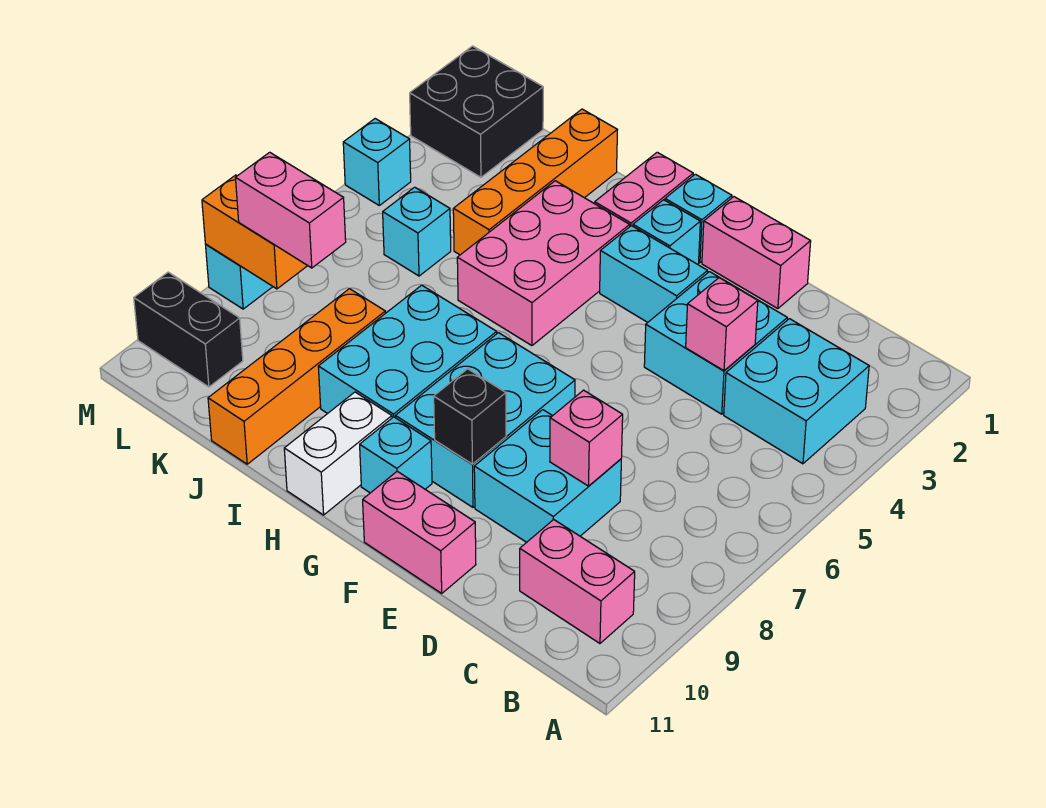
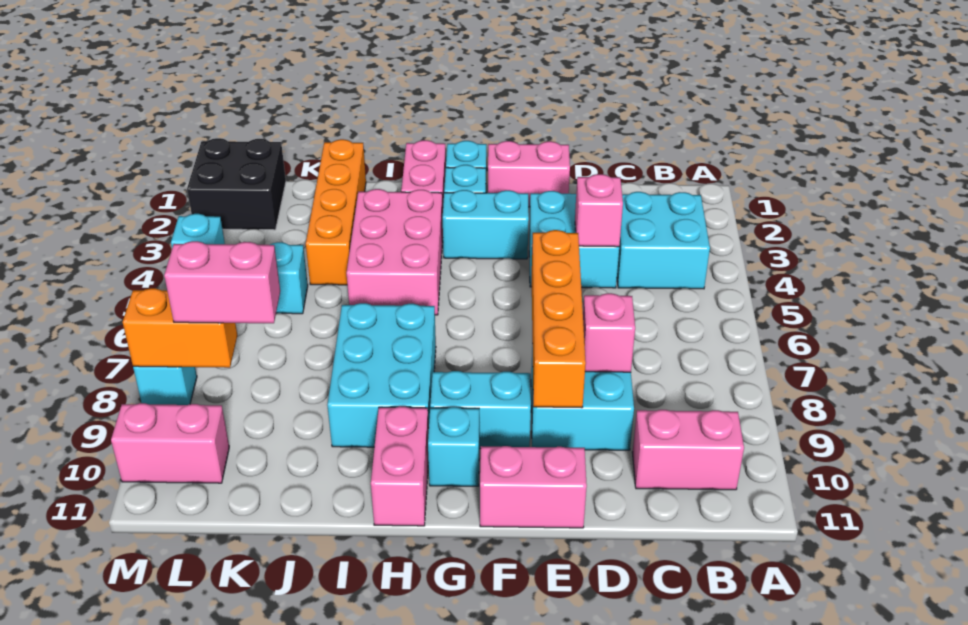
cyan 2x3 brick [395,333,575,507] -> cyan 1x2 brick [430,371,531,449]
black 1x1 brick [434,369,506,464] -> none
white 1x2 brick [284,392,392,515] -> pink 1x2 brick [371,406,429,526]
orange 1x4 brick [208,289,385,464] -> orange 1x4 brick moved to [532,230,586,408]
black 1x2 brick [134,272,243,387] -> pink 1x2 brick [111,403,229,483]

